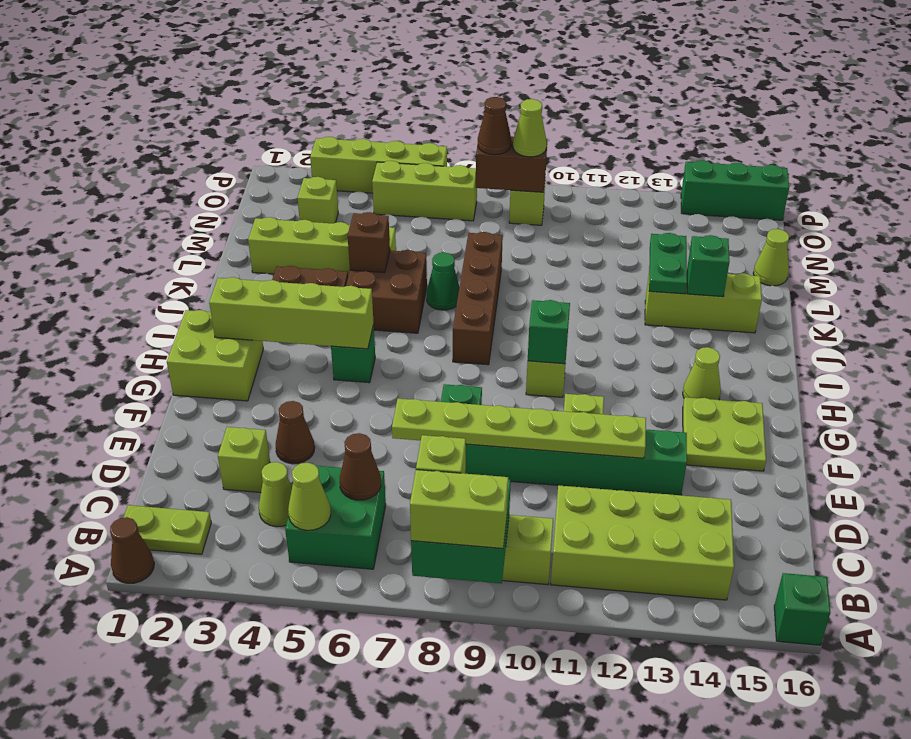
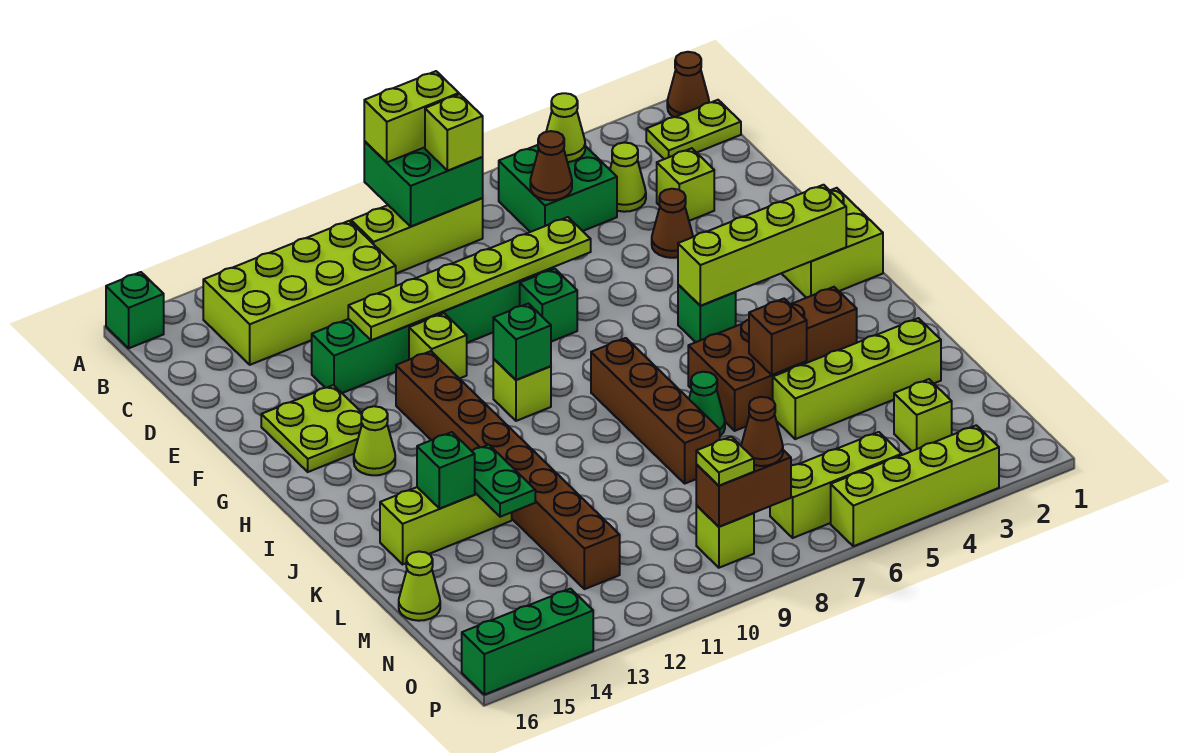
none -> brown 1x8 brick [396,351,620,589]
lime 1x1 cone [513,99,547,157] -> lime 1x1 plate [696,437,754,486]

